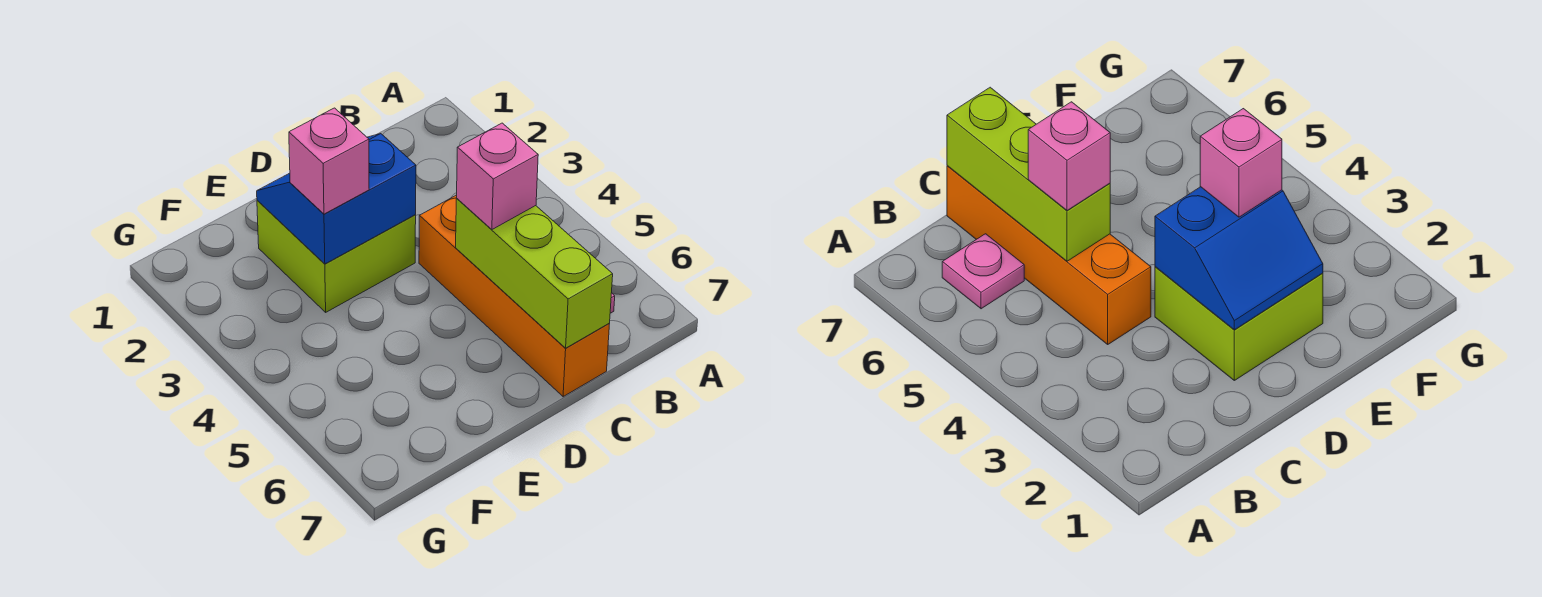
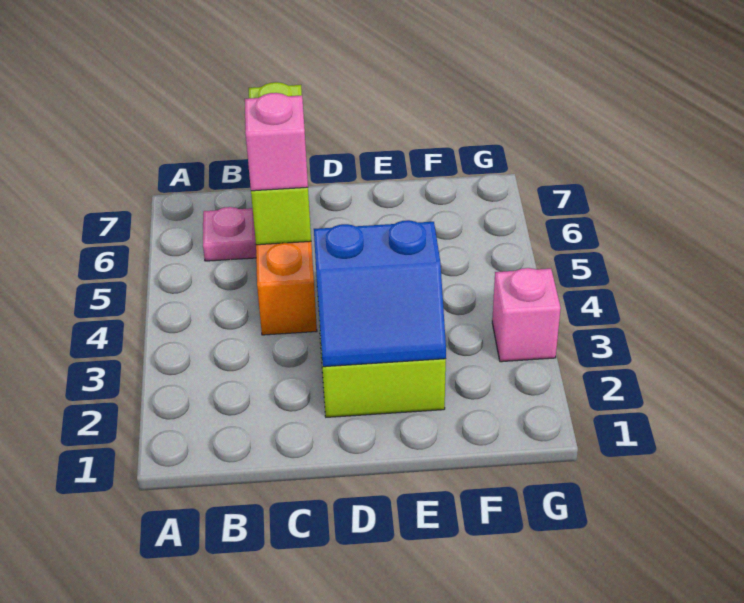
pink 1x1 brick [289,108,369,214] -> pink 1x1 brick moved to [492,268,561,362]

